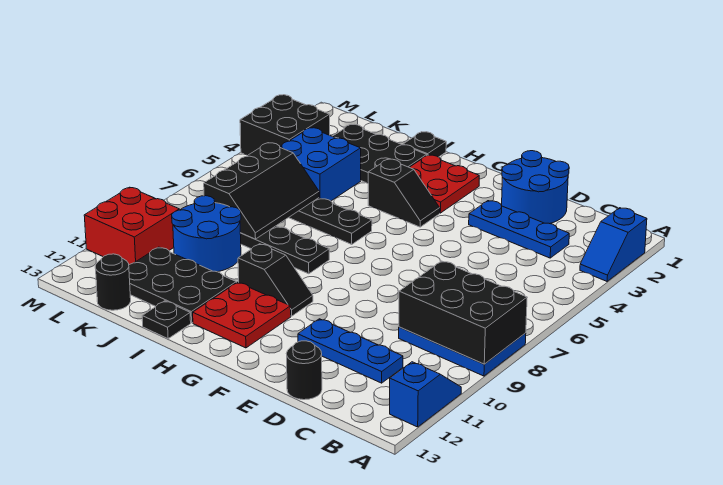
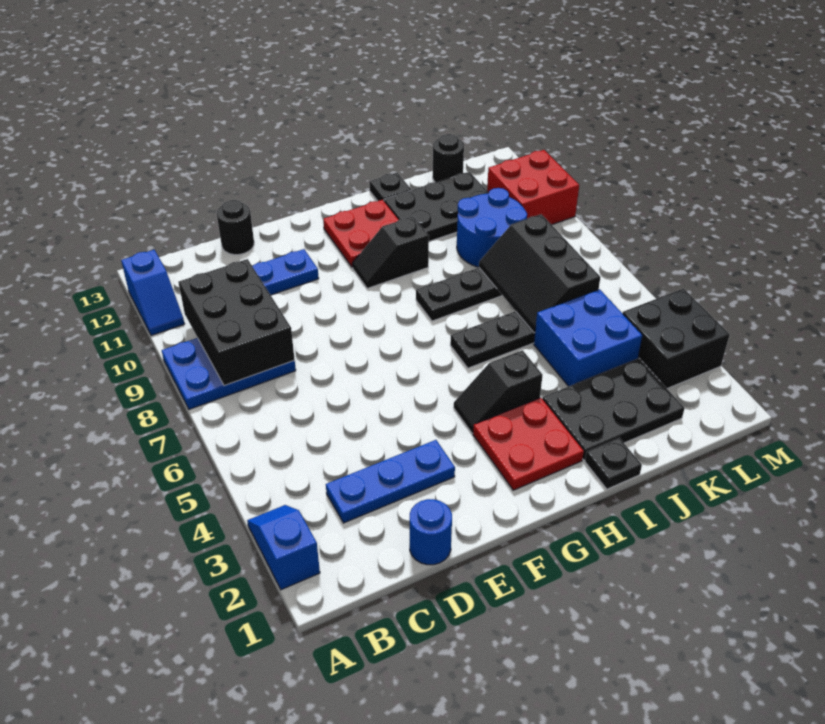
black 2x3 brick [399,261,527,364] -> black 2x3 brick turned to [179,259,295,386]
blue 2x2 round brick [502,151,569,224] -> blue 1x1 round brick [410,499,452,565]

